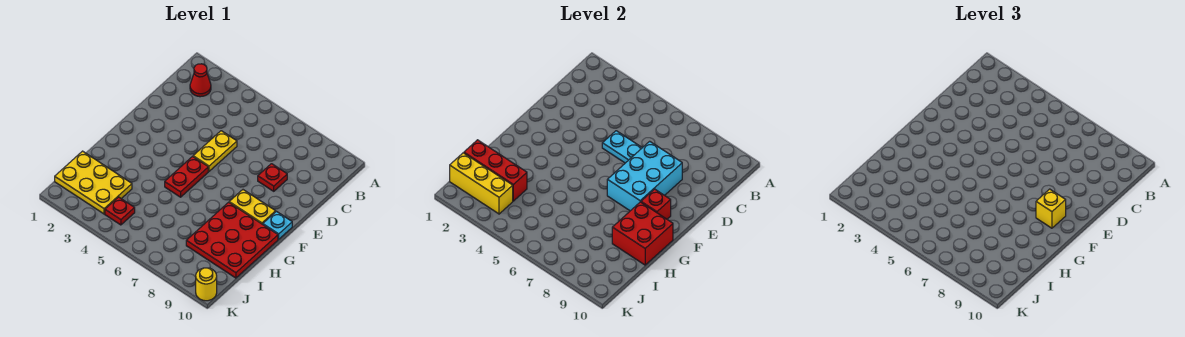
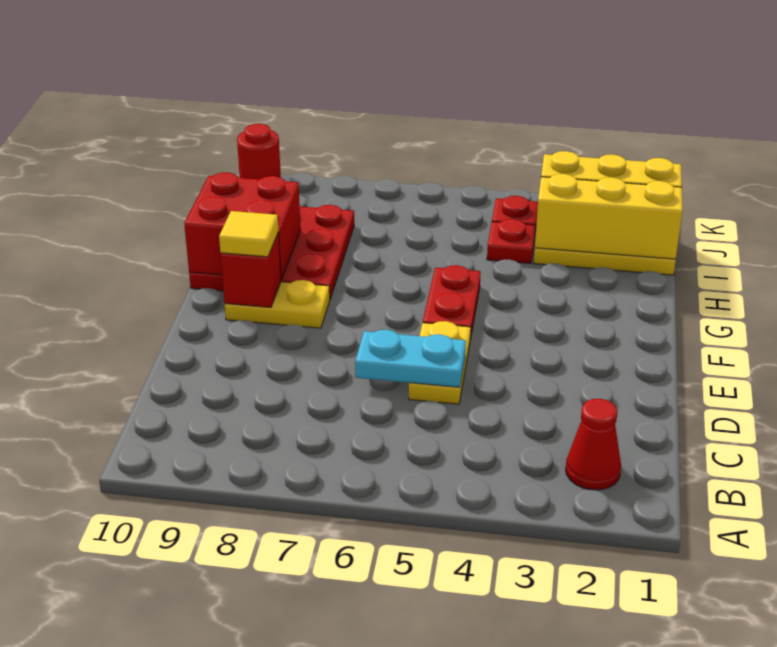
cyan 2x3 brick [607,141,682,211] -> none
red 1x1 plate [258,164,287,191] -> red 1x1 plate moved to [487,219,535,263]
yellow 1x1 brick [1036,189,1066,228] -> yellow 1x1 tile [219,211,278,257]
cyan 1x1 plate [263,212,292,239] -> none
red 1x3 brick [464,140,527,201] -> yellow 1x3 brick [535,174,683,259]
yellow 1x1 round brick [196,268,217,301] -> red 1x1 round brick [237,124,281,179]

